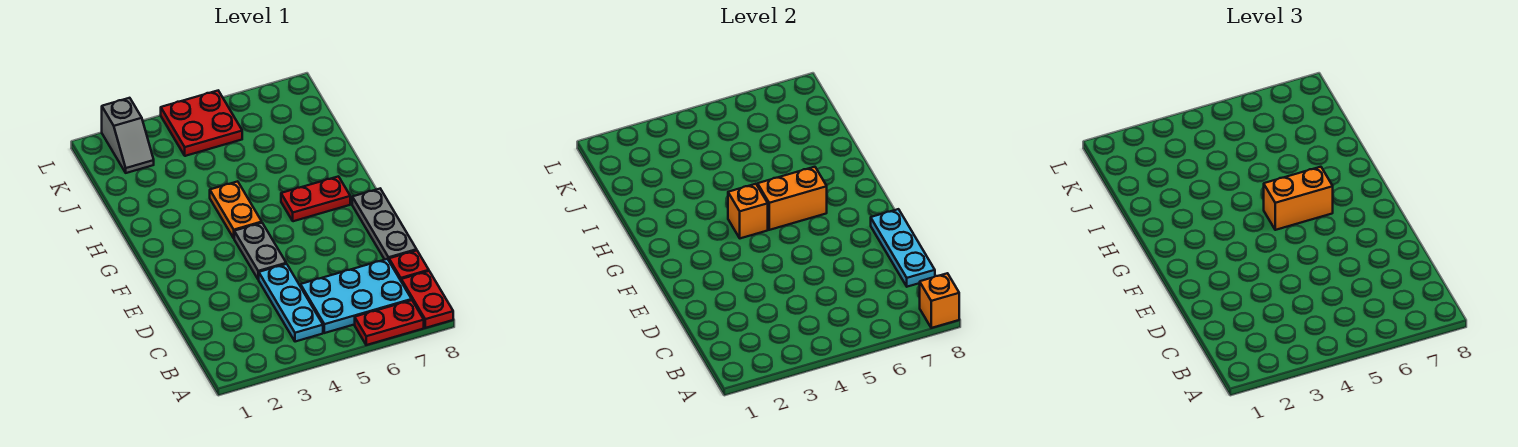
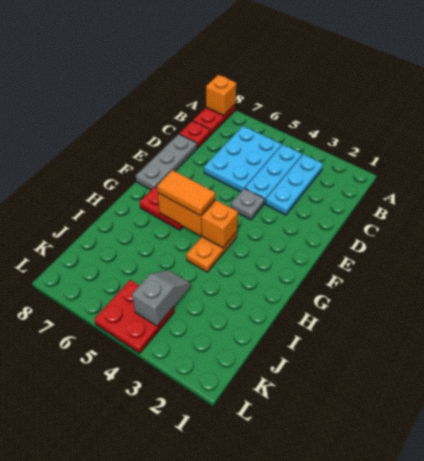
red 1x2 plate [355,300,424,345] -> none
cyan 2x3 plate [301,259,412,333] -> cyan 2x3 plate turned to [204,126,282,192]
cyan 1x3 plate [871,209,935,287] -> cyan 1x3 plate moved to [266,154,323,215]
grey 1x2 plate [234,223,286,279] -> grey 1x1 plate [231,188,264,220]
orange 1x2 brick [1264,167,1333,230] -> orange 1x2 tile [157,170,215,216]
grey 1x2 slope [102,98,154,173] -> grey 1x2 slope moved to [132,270,191,326]

